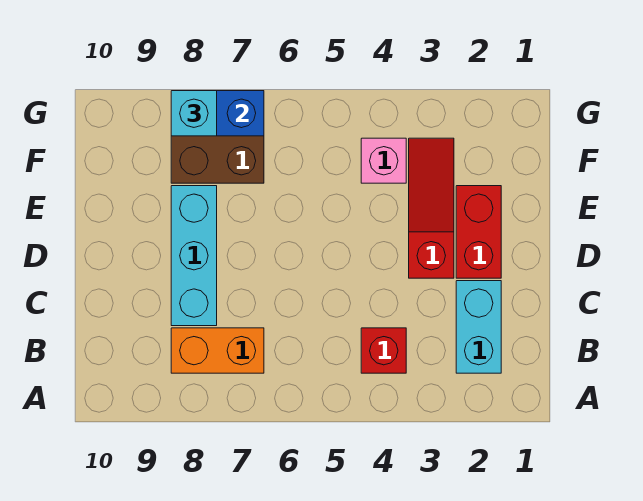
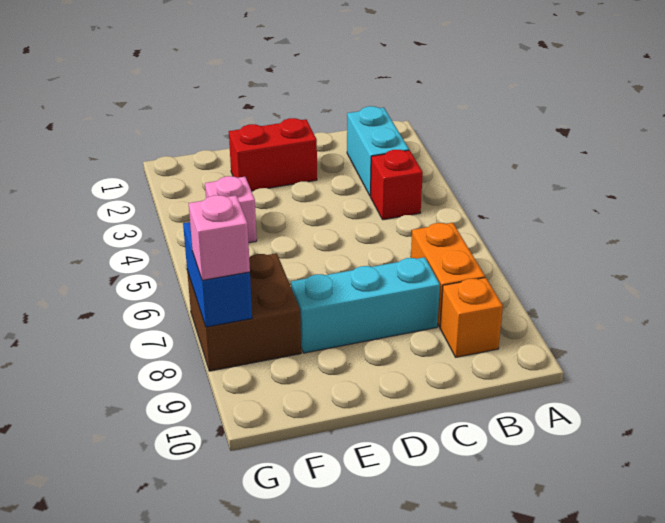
cyan 1x2 brick [456,281,501,373] -> cyan 1x2 brick turned to [347,106,409,195]
none -> orange 1x1 brick [440,278,503,357]
red 1x3 slope [409,138,454,278] -> none
cyan 1x1 brick [171,91,217,136] -> pink 1x1 brick [189,195,250,280]

